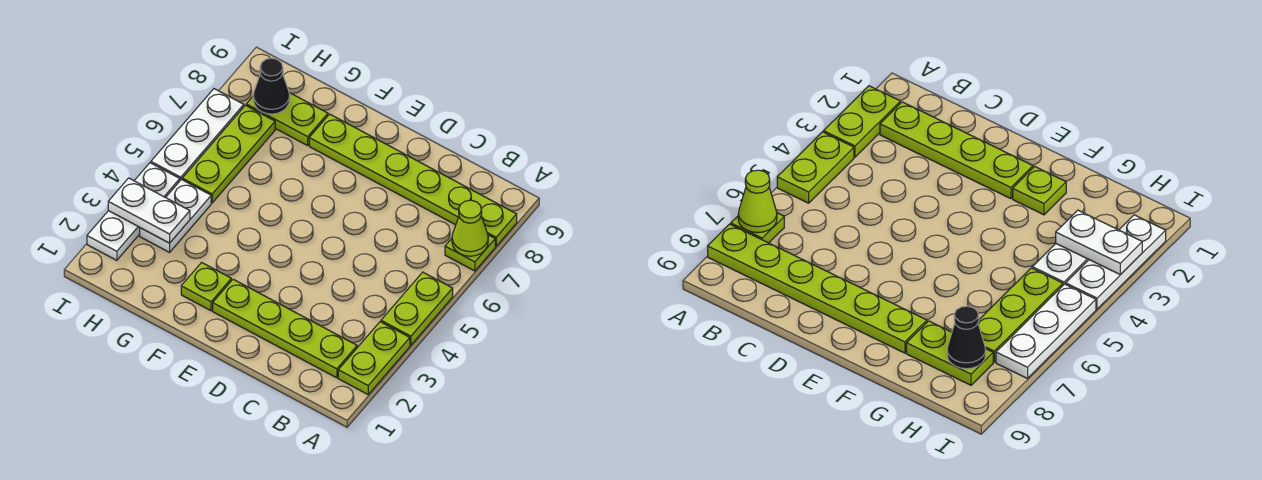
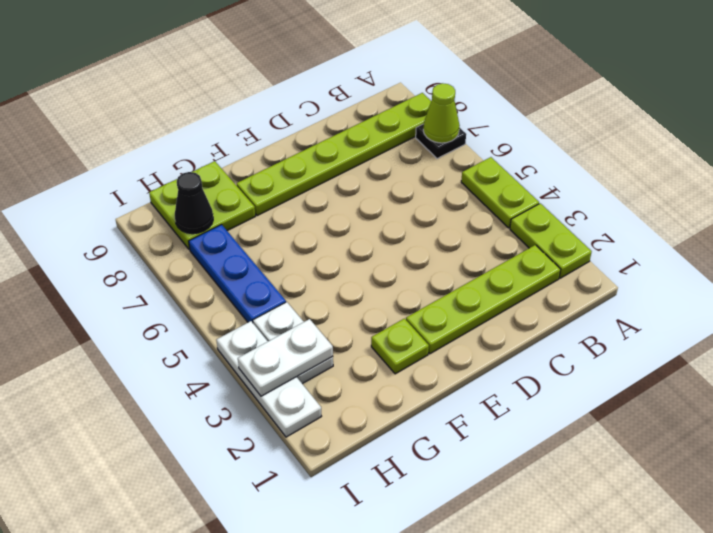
lime 1x1 plate [445,235,495,271] -> black 1x1 plate [416,124,466,159]
lime 1x2 plate [246,93,328,146] -> lime 2x2 plate [149,161,255,250]
lime 1x3 plate [182,105,275,203] -> blue 1x3 plate [189,225,286,323]
white 1x3 plate [151,89,244,180] -> none

